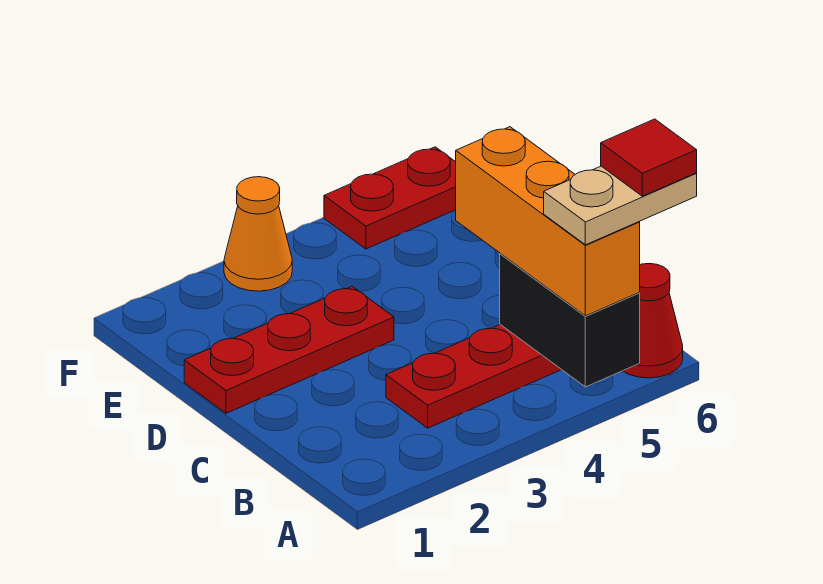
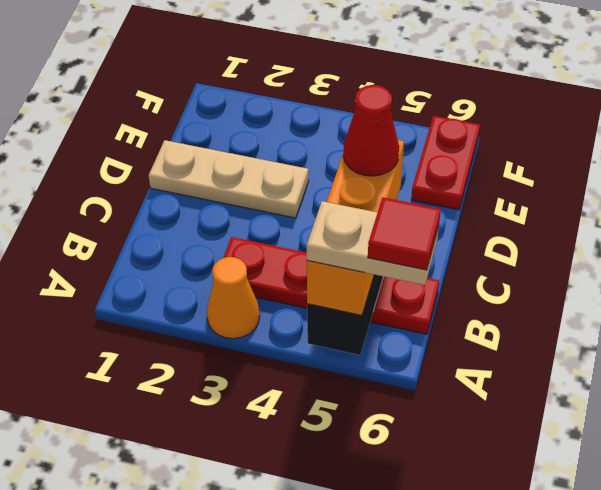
red 1x1 cone [623,264,683,378] -> red 1x1 cone moved to [343,85,399,176]
red 1x3 plate [184,286,394,413] -> tan 1x3 plate [149,140,309,218]
orange 1x1 cone [224,177,292,291] -> orange 1x1 cone moved to [207,257,260,339]
red 1x2 plate [324,147,456,249] -> red 1x2 plate turned to [411,116,480,210]

